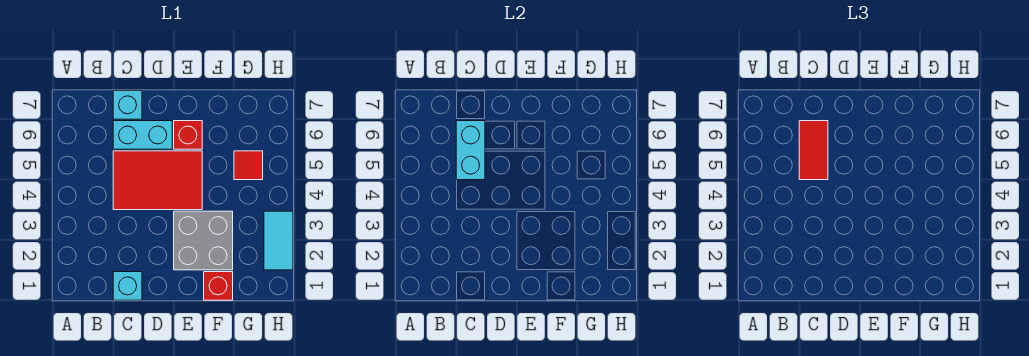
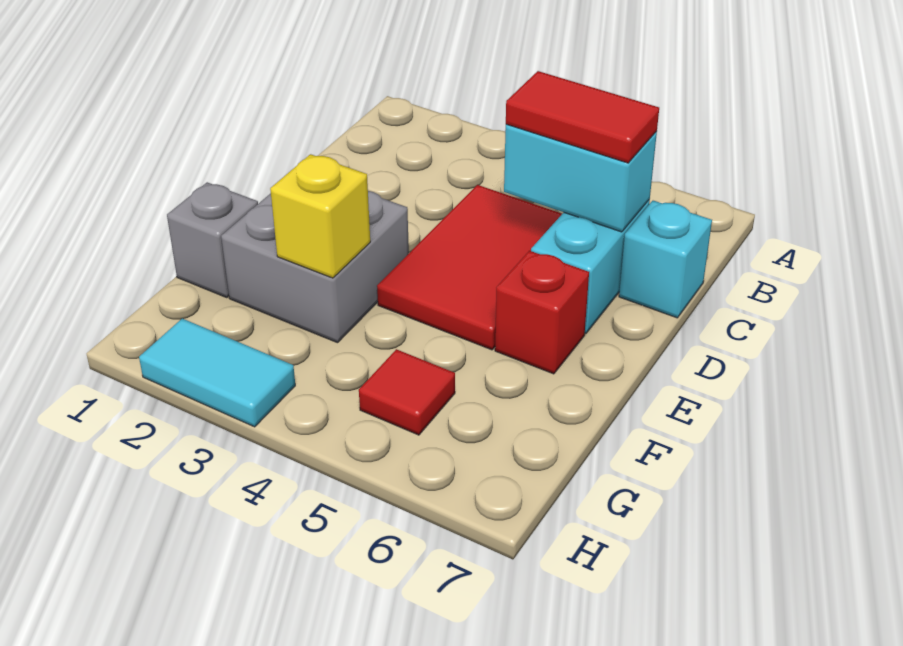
cyan 1x1 brick [113,272,142,300] -> none
red 1x1 brick [204,272,233,300] -> grey 1x1 brick [167,182,258,298]
none -> yellow 1x1 brick [270,154,370,278]

